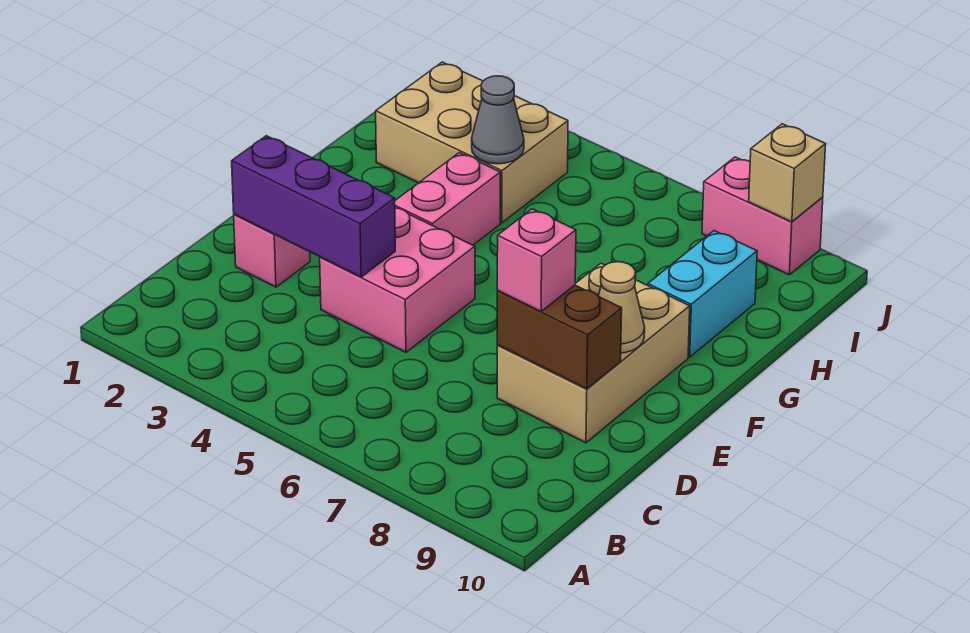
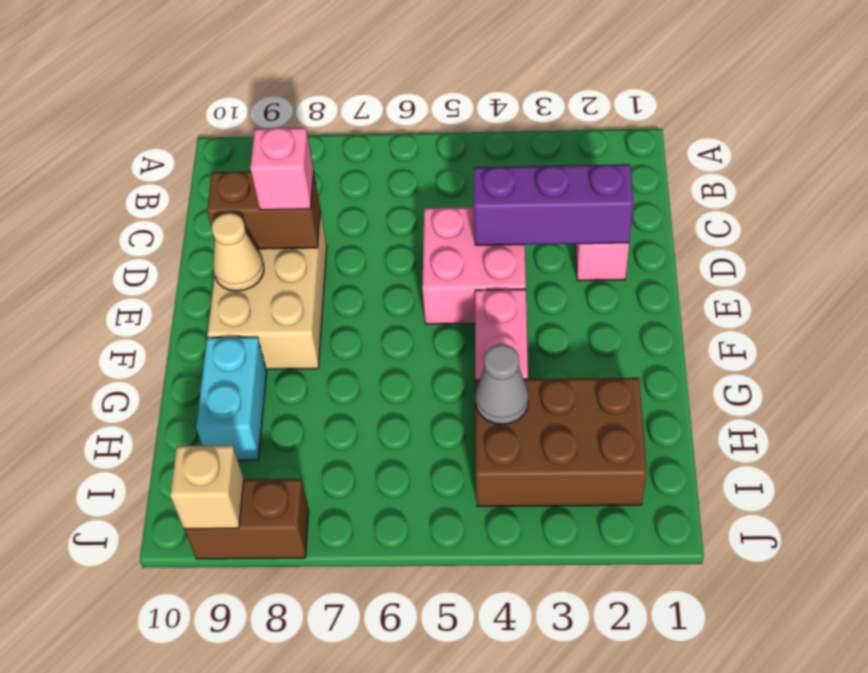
tan 2x3 brick [376,62,568,223] -> brown 2x3 brick [475,378,647,506]
pink 1x2 brick [702,157,823,275] -> brown 1x2 brick [184,479,309,559]

